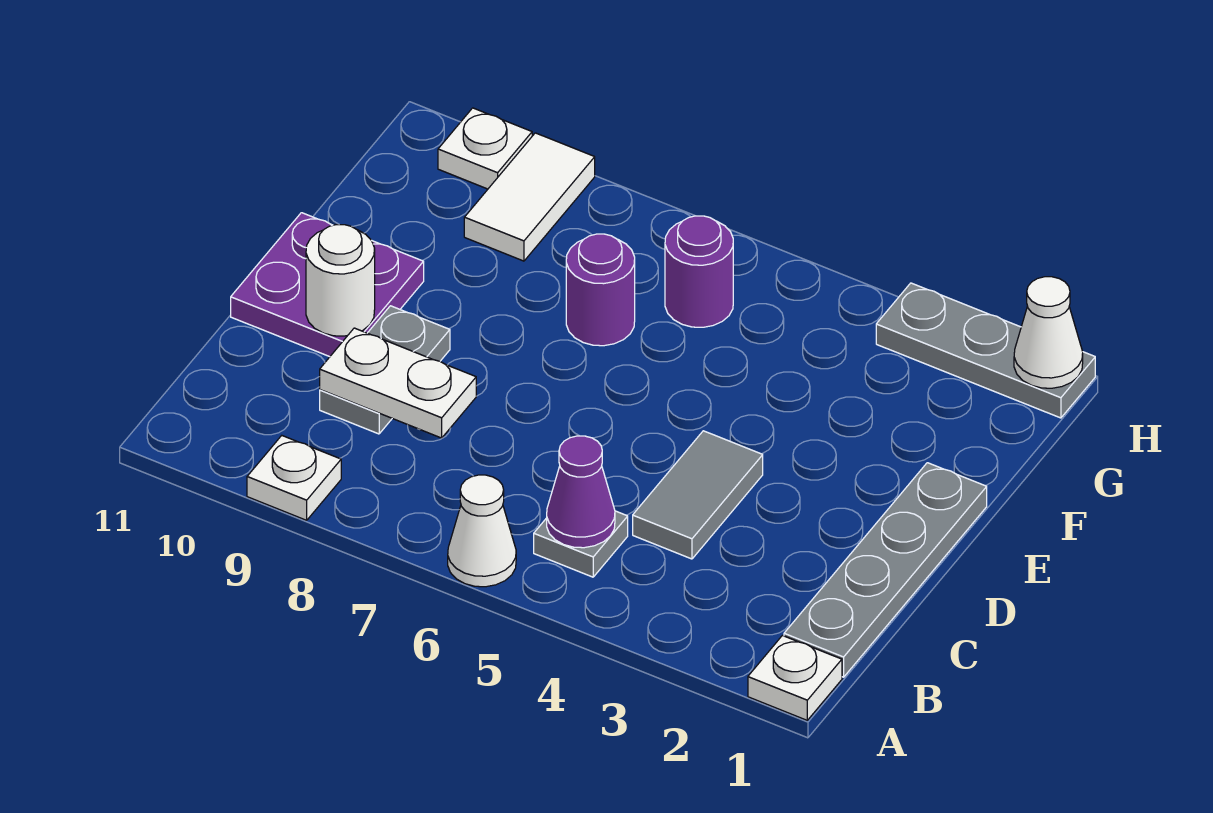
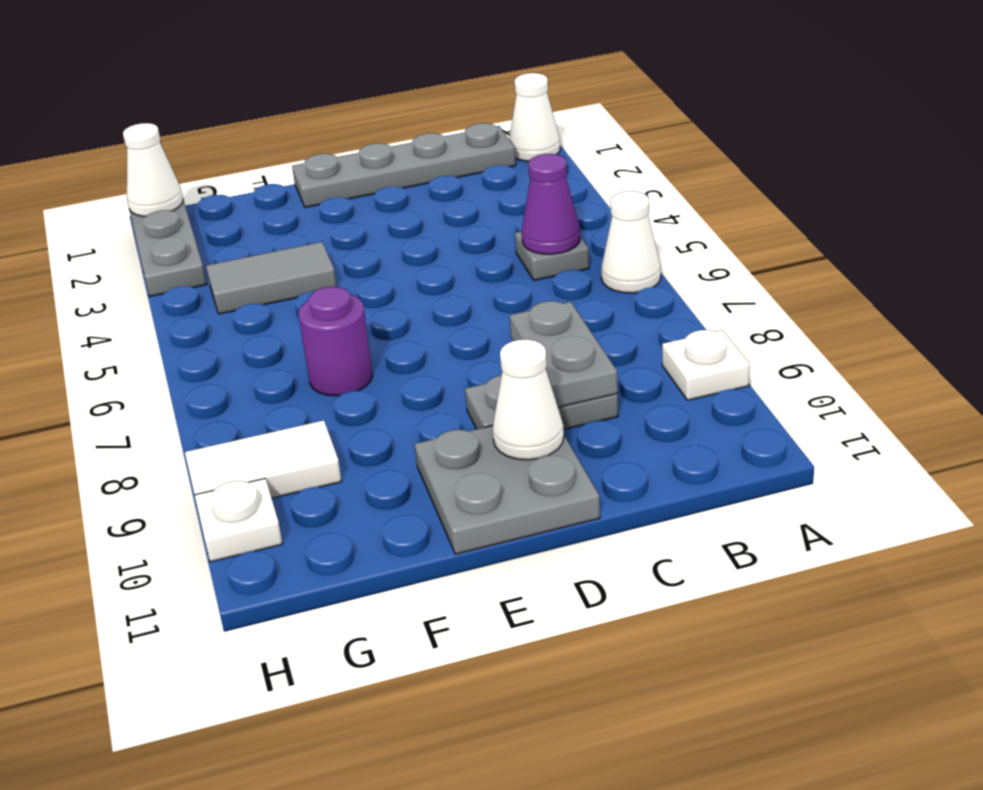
white 1x1 plate [748,636,842,720] -> white 1x1 cone [509,73,560,161]
grey 1x2 tile [633,431,763,559] -> grey 1x2 tile moved to [206,242,337,314]
white 1x2 plate [320,328,476,438] -> grey 1x2 plate [510,301,618,407]
purple 2x2 plate [231,213,424,357] -> grey 2x2 plate [415,426,600,554]
white 1x1 round brick [306,225,375,336] -> white 1x1 cone [493,339,564,460]
purple 1x1 round brick [665,216,733,327] -> none

